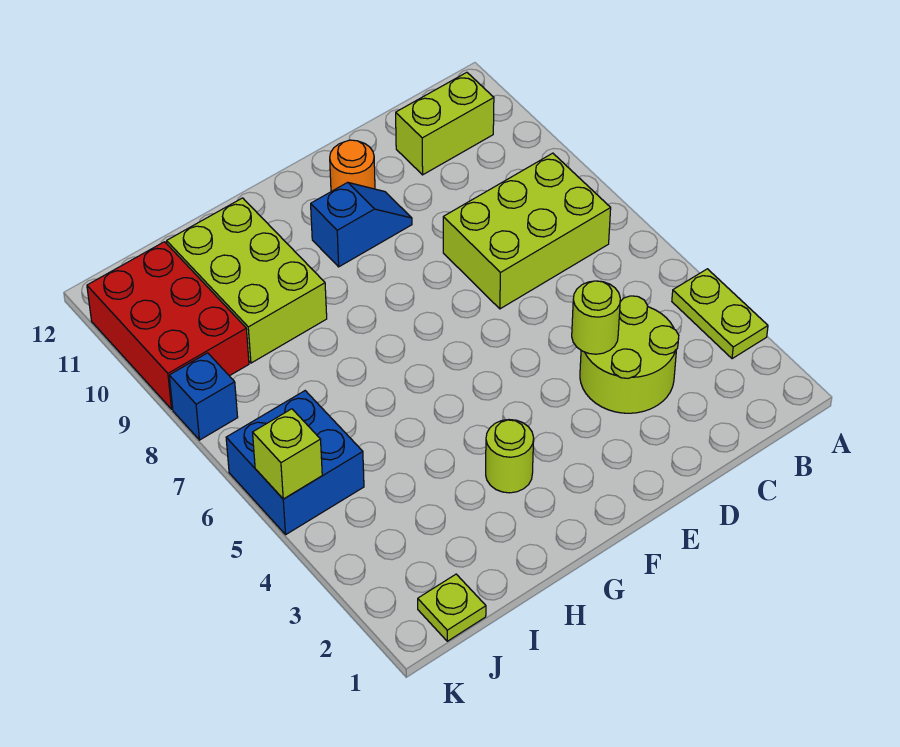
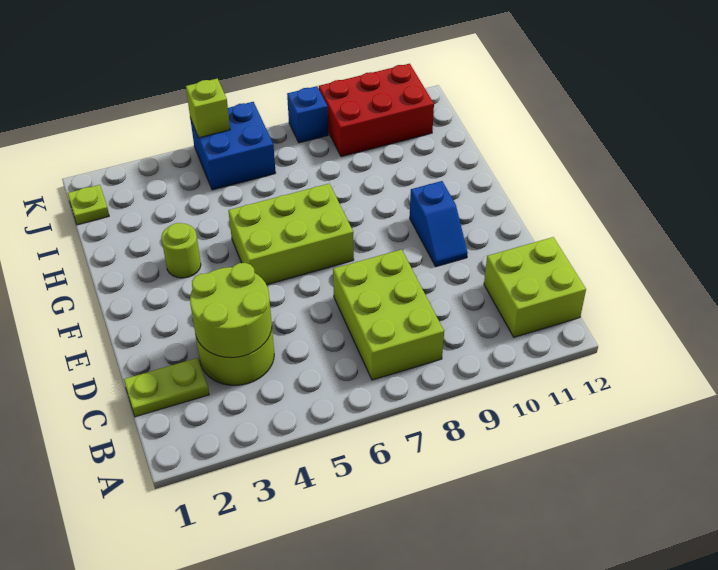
lime 1x2 plate [672,269,768,359] -> lime 1x2 plate moved to [124,358,209,417]
lime 1x2 brick [396,72,494,175] -> lime 2x2 brick [484,237,586,337]
lime 1x1 round brick [572,281,620,354] -> lime 2x2 round brick [190,263,272,358]
orange 1x1 round brick [330,140,375,192] -> none
lime 2x3 brick [167,198,327,363] -> lime 2x3 brick moved to [228,184,354,285]

